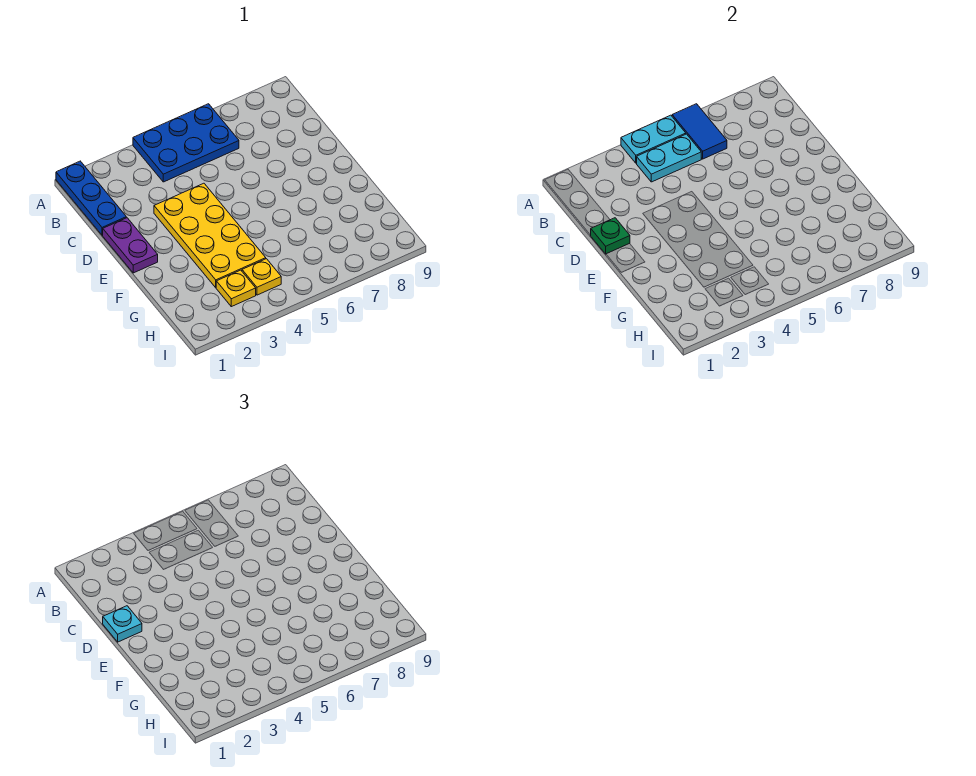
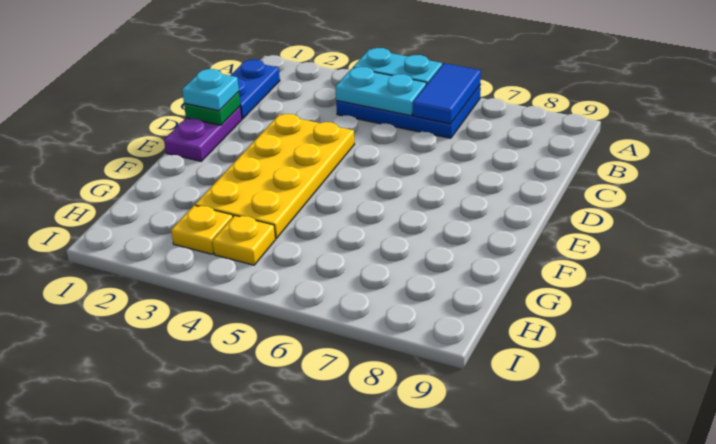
blue 1x3 plate [56,161,126,235] -> blue 1x2 plate [230,60,280,119]

